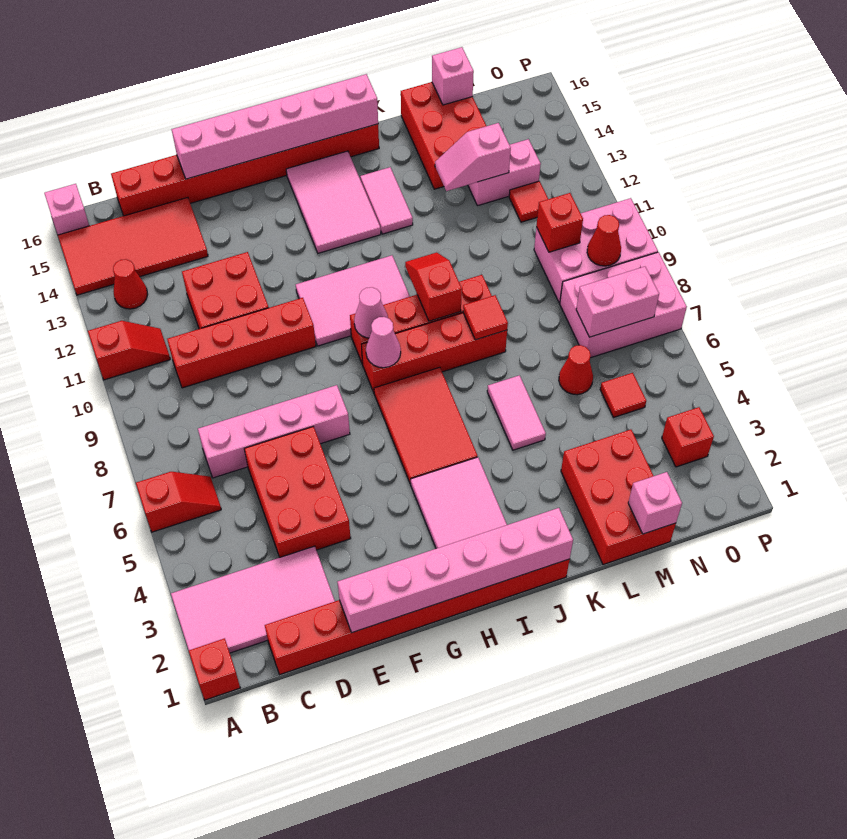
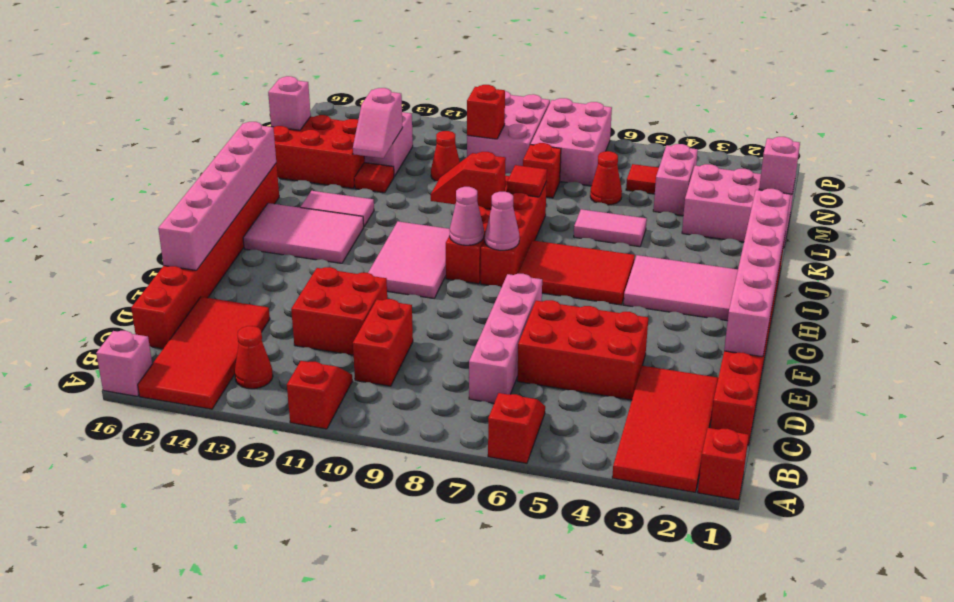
pink 2x4 tile [171,546,335,653] -> red 2x4 tile [612,366,718,492]
red 1x4 brick [167,298,316,388] -> red 1x2 brick [353,299,413,386]
red 2x3 brick [561,430,676,565] -> pink 2x3 brick [682,164,795,248]
pink 1x2 brick [576,267,659,337] -> pink 1x2 brick moved to [653,144,698,215]
red 1x1 tile [509,181,548,222] -> red 1x1 tile moved to [354,163,394,193]
red 1x1 brick [662,407,714,467] -> red 1x1 brick moved to [523,143,561,198]
red 1x1 cone [587,215,621,266] -> red 1x1 cone moved to [431,131,460,181]

